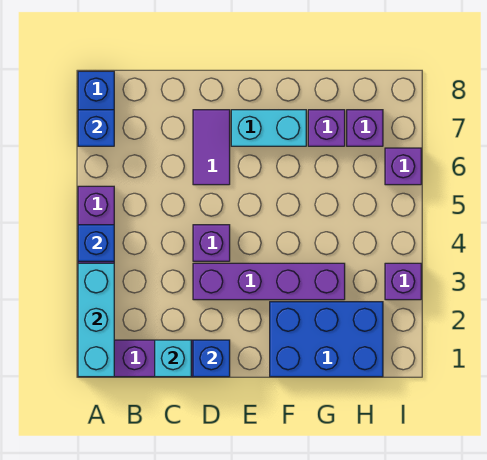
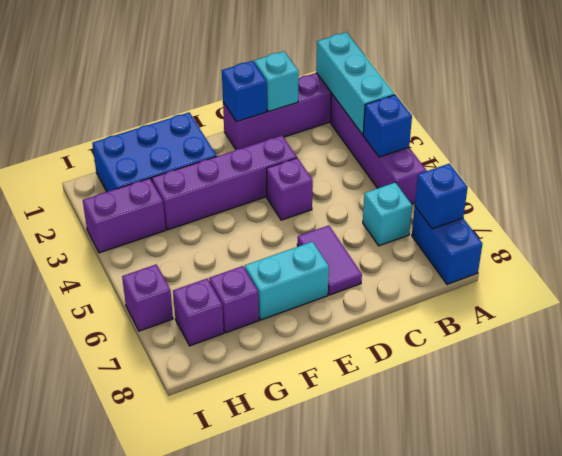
none -> cyan 1x1 brick [363,183,412,246]
purple 1x1 brick [385,263,421,300] -> purple 1x2 brick [83,178,166,253]

